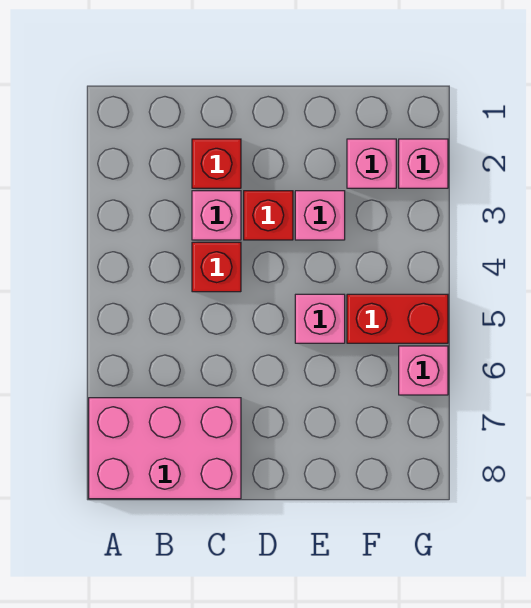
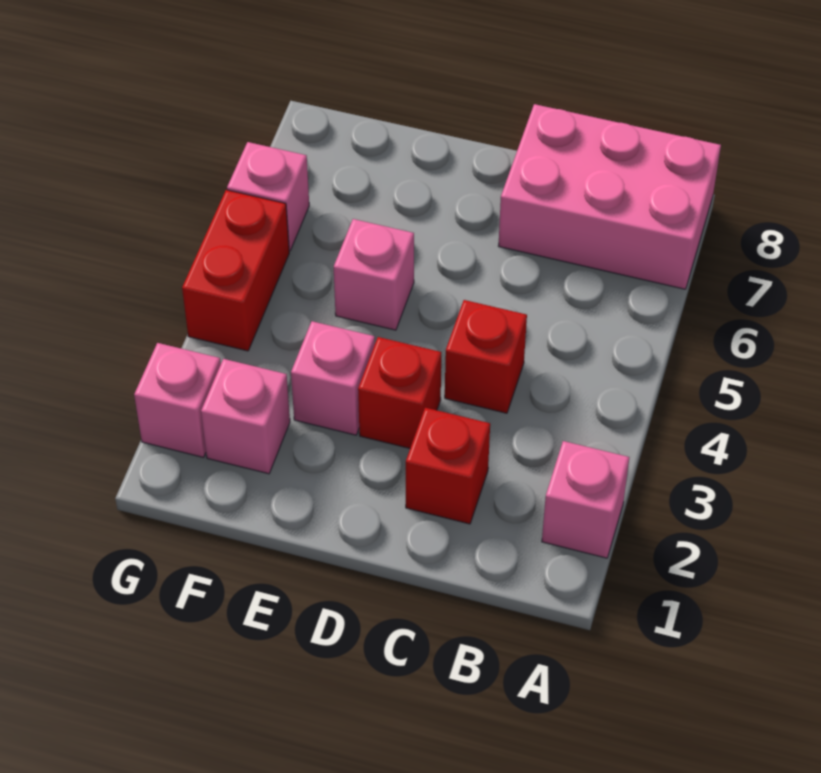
pink 1x1 brick [192,191,241,240] -> pink 1x1 brick moved to [542,441,629,558]
red 1x2 brick [347,294,448,343] -> red 1x2 brick turned to [182,190,289,351]

